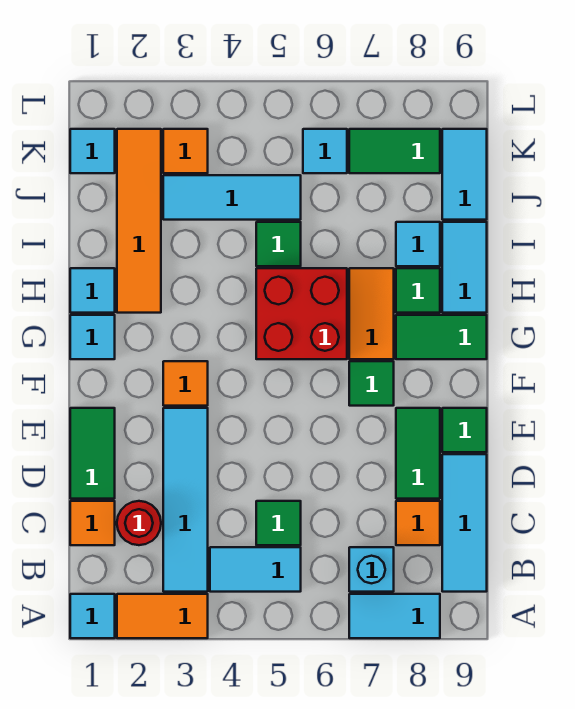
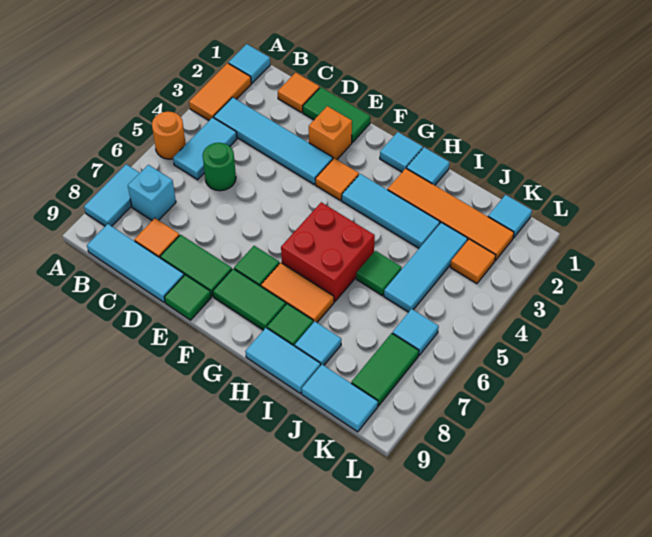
none -> orange 1x1 round brick [152,112,186,159]
red 1x1 round brick [117,501,161,545] -> none
green 1x1 tile [256,501,301,545] -> green 1x1 round brick [203,143,236,191]
none -> orange 1x1 brick [309,106,352,159]
none -> cyan 1x3 tile [342,174,440,248]
green 1x2 tile [396,315,487,359] -> green 1x2 tile turned to [213,269,286,330]

